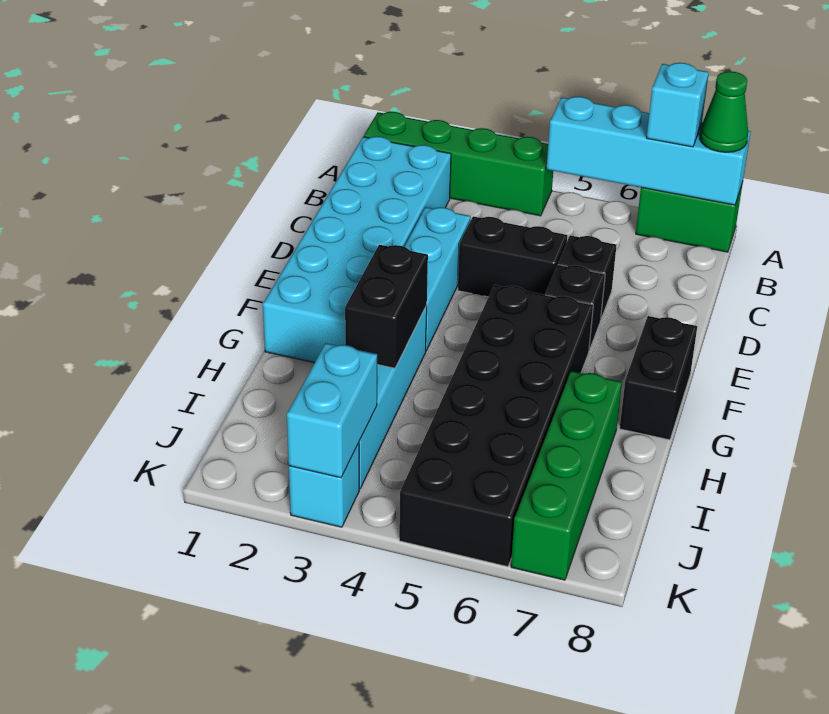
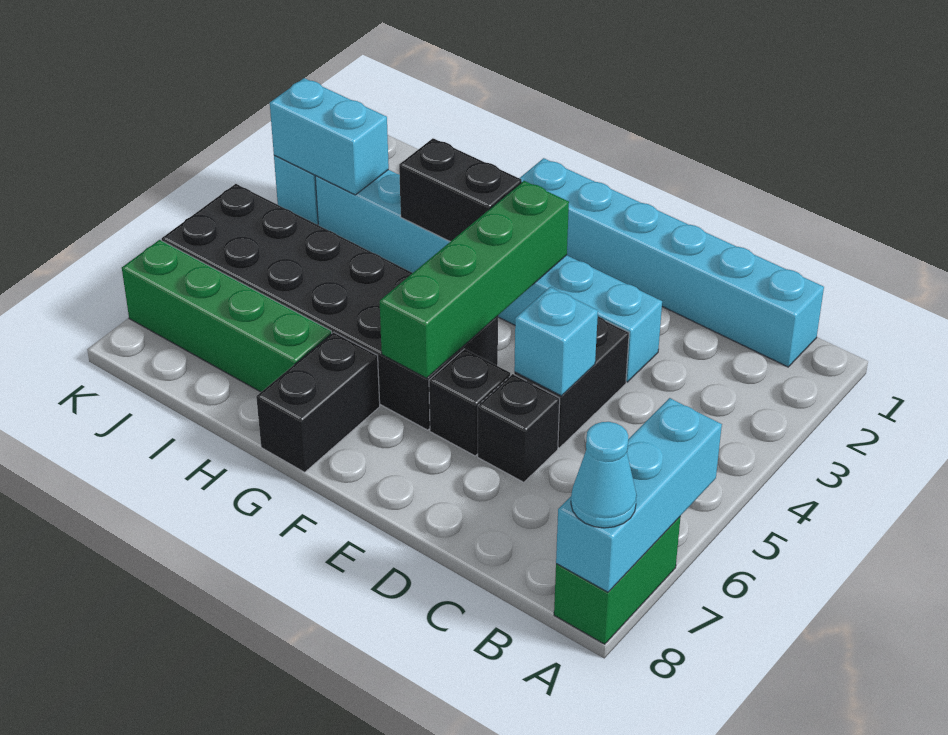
green 1x4 brick [364,112,553,216] -> green 1x4 brick moved to [380,181,569,378]
cyan 1x4 brick [547,97,751,205] -> cyan 1x3 brick [556,398,722,592]
cyan 1x1 brick [647,63,709,147] -> cyan 1x1 brick moved to [514,287,598,396]
green 1x1 cone [700,71,748,152] -> cyan 1x1 cone [571,422,637,528]
cyan 2x6 brick [263,136,451,363] -> cyan 1x6 brick [520,158,824,367]
black 1x2 brick [620,316,697,440] -> black 1x2 brick turned to [256,332,380,472]

